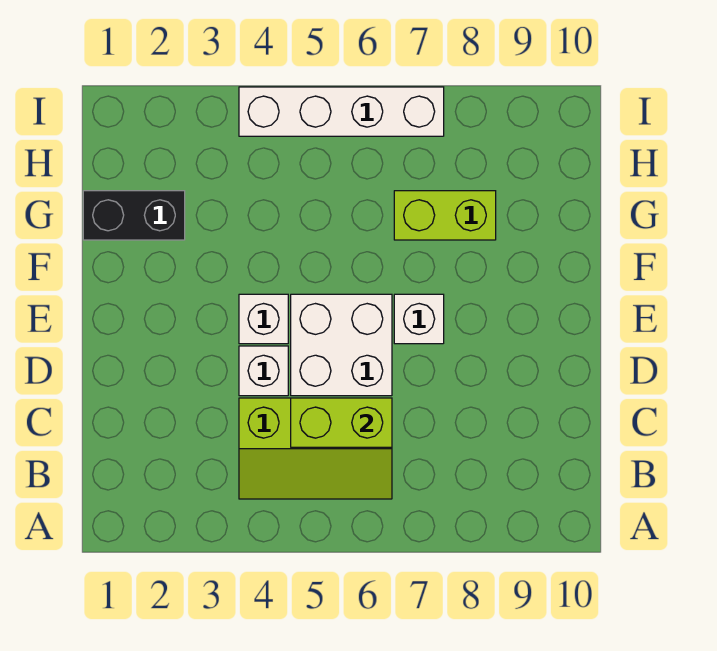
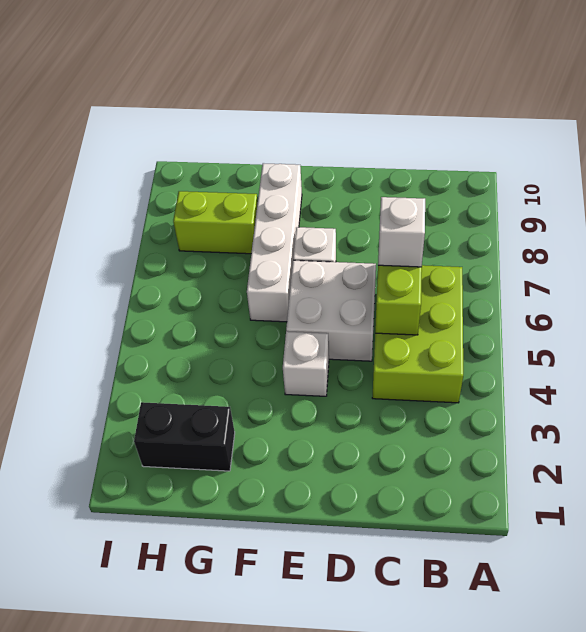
lime 2x3 slope [239,398,392,499] -> lime 2x3 brick [372,265,463,403]
white 1x1 brick [239,346,288,396] -> white 1x1 brick moved to [378,197,425,267]
black 1x2 brick [83,191,185,240] -> black 1x2 brick turned to [134,402,235,471]
lime 1x2 brick [394,191,496,240] -> lime 1x2 brick turned to [173,191,258,254]
white 1x4 brick [239,87,444,136] -> white 1x4 brick moved to [247,163,302,322]

